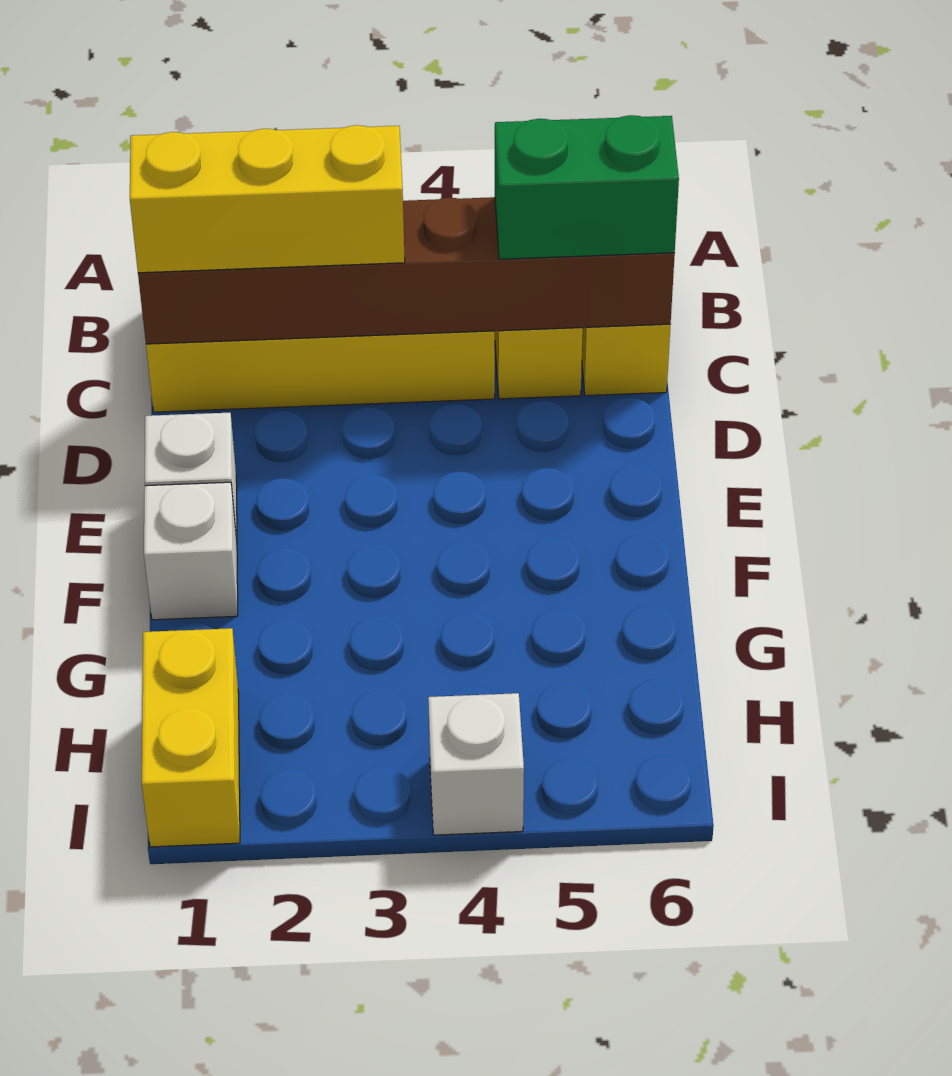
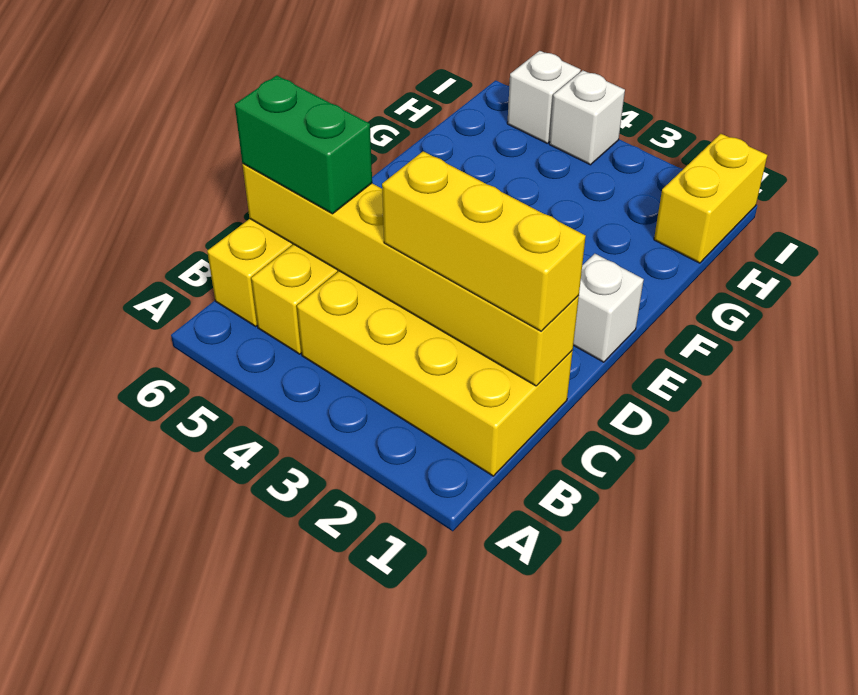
brown 1x6 brick [138,197,675,344] -> yellow 1x6 brick [242,164,579,386]
white 1x1 brick [144,482,238,620] -> white 1x1 brick moved to [507,51,581,143]

